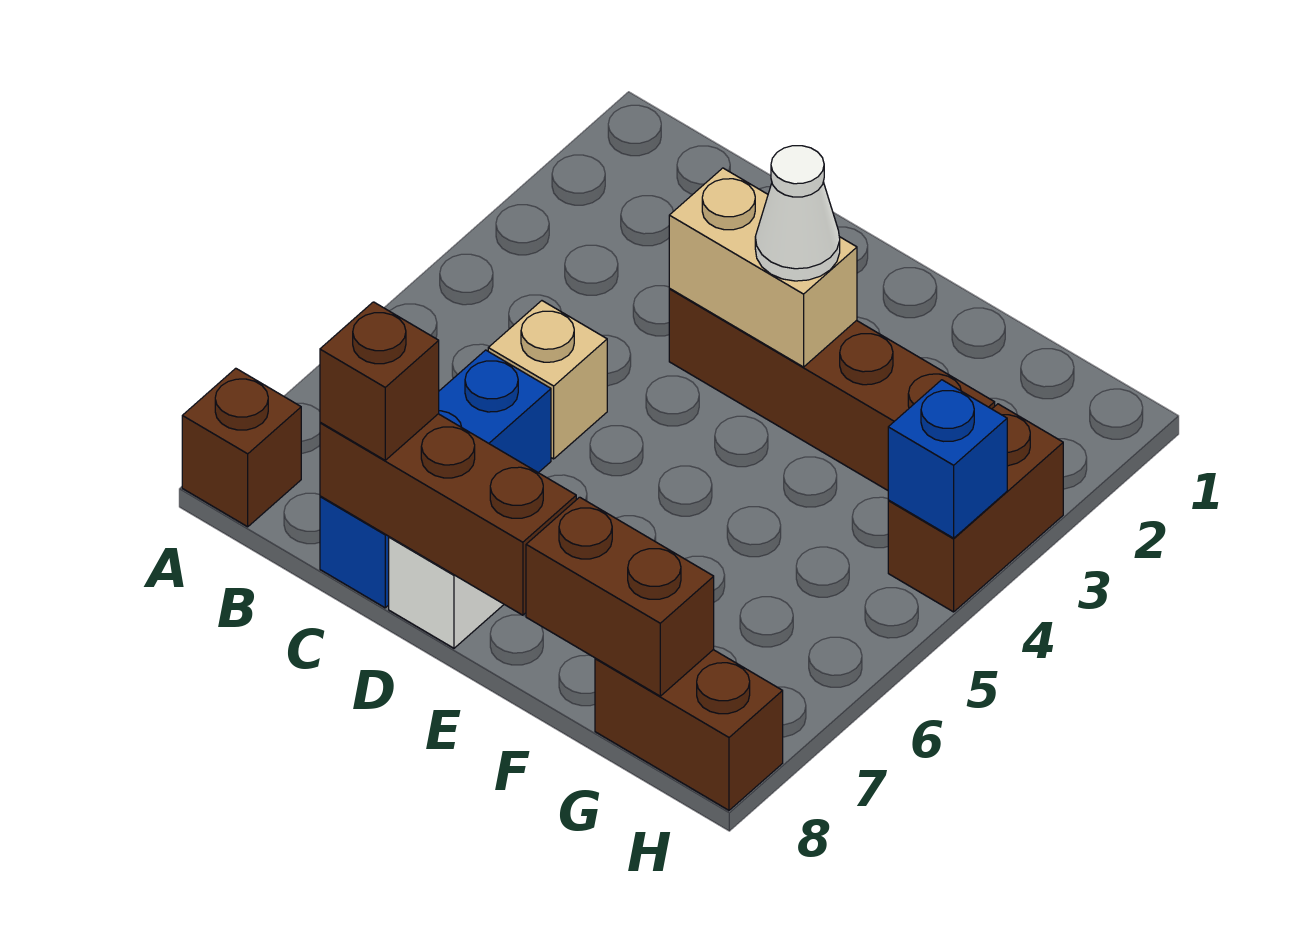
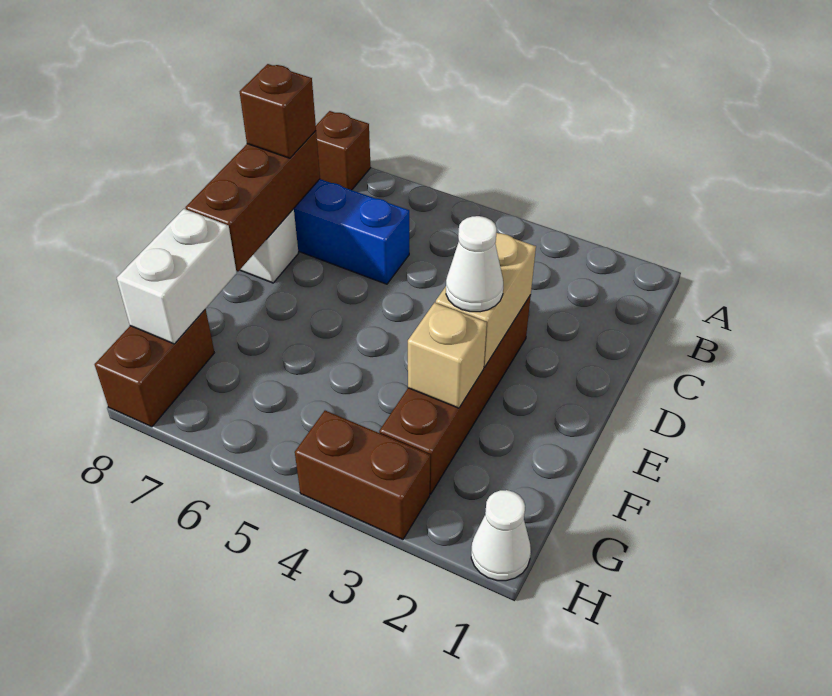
tan 1x1 brick [488,301,607,459] -> tan 1x1 brick moved to [408,302,487,408]
brown 1x2 brick [526,497,714,696] -> white 1x2 brick [117,209,237,344]
none -> white 1x1 cone [471,490,531,581]
blue 1x1 brick [888,380,1007,538] -> none

